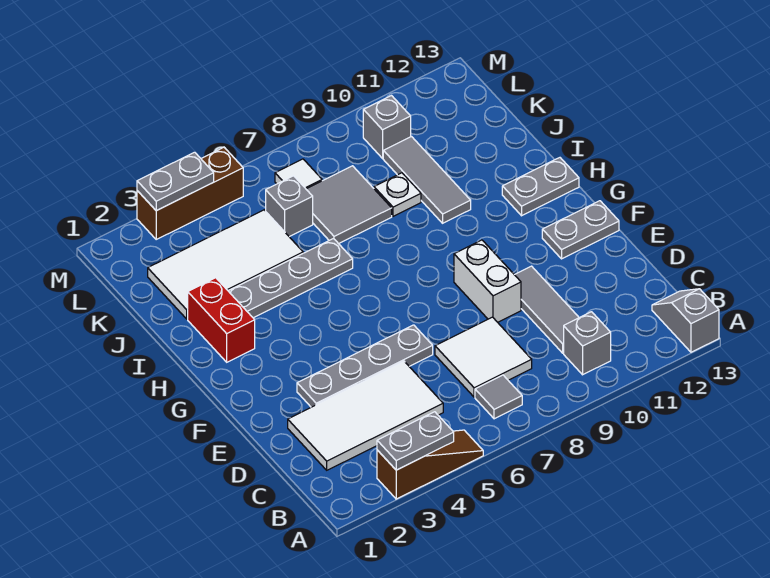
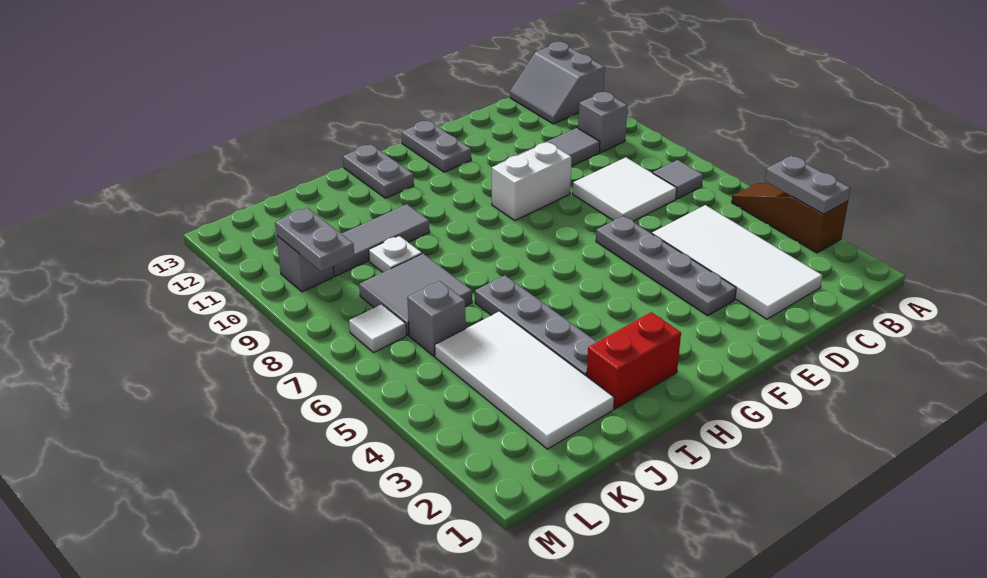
grey 1x2 slope [652,289,719,352] -> grey 2x2 slope [510,42,605,124]
brown 1x3 brick [137,147,243,239] -> none
grey 1x2 plate [137,152,214,211] -> grey 1x2 plate moved to [275,208,354,272]

